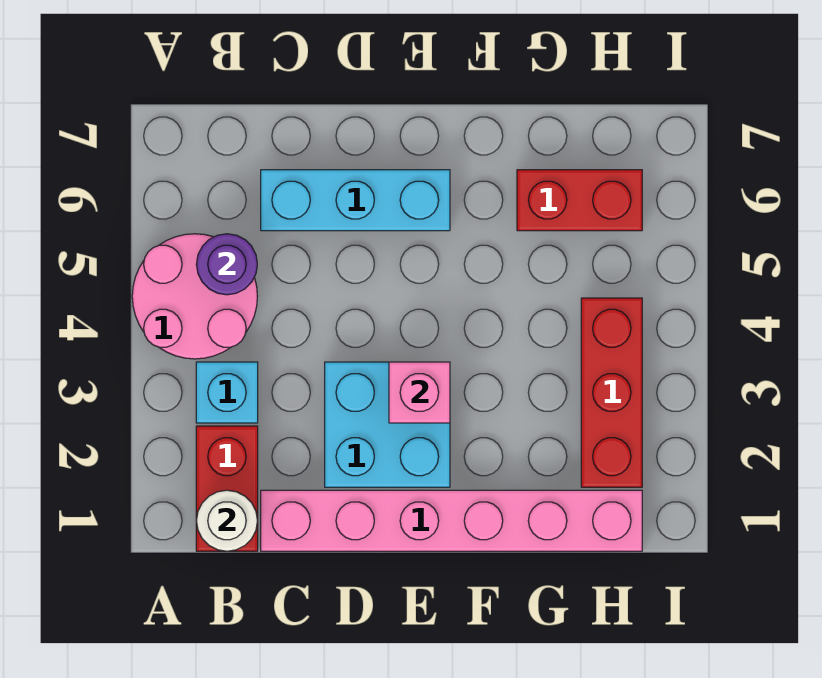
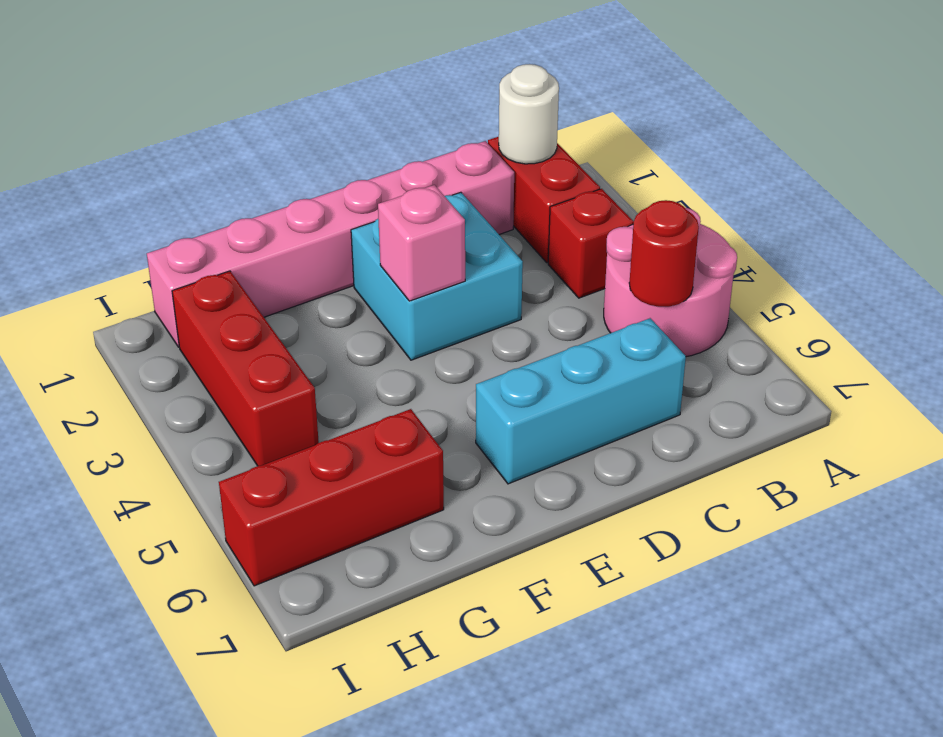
cyan 1x1 brick [196,362,258,423] -> red 1x1 brick [548,189,634,298]
purple 1x1 round brick [196,234,257,295] -> red 1x1 round brick [629,200,699,307]
red 1x2 brick [517,170,642,231] -> red 1x3 brick [219,409,444,586]

